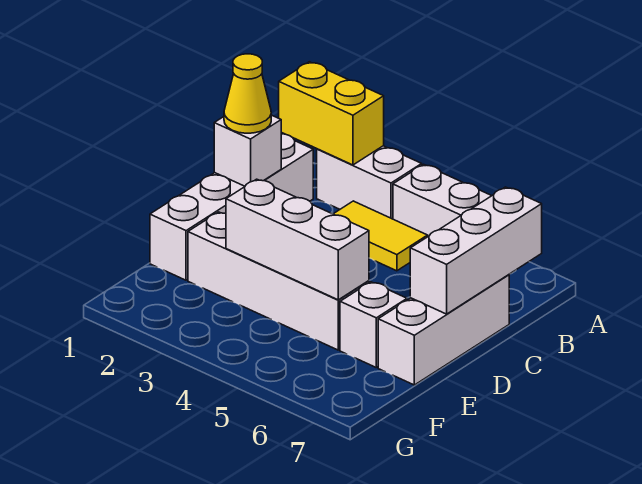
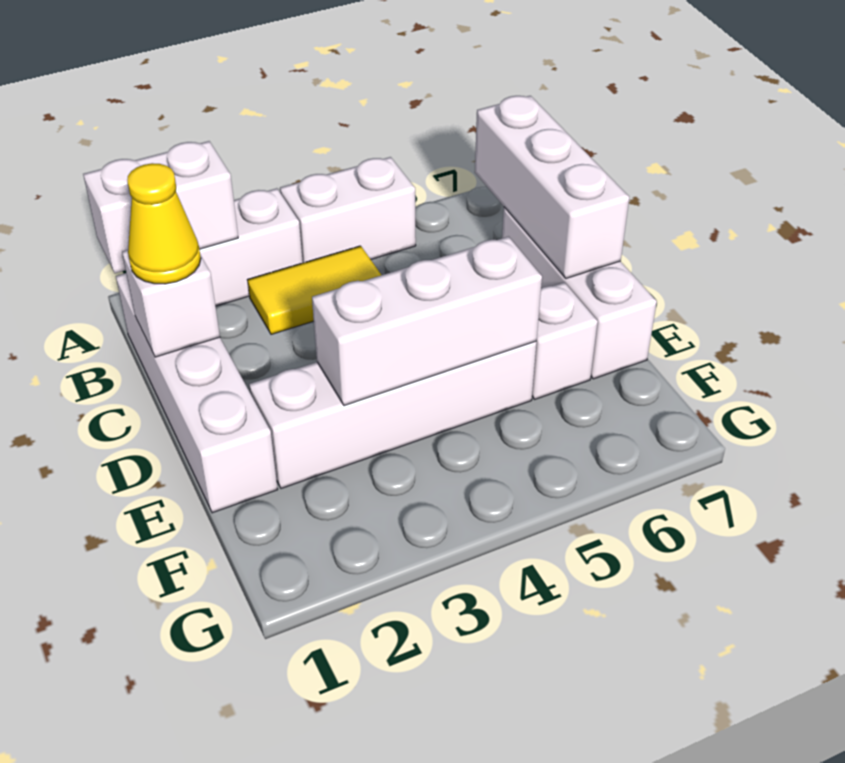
yellow 1x2 brick [279,62,384,165] -> white 1x2 brick [83,141,238,273]

